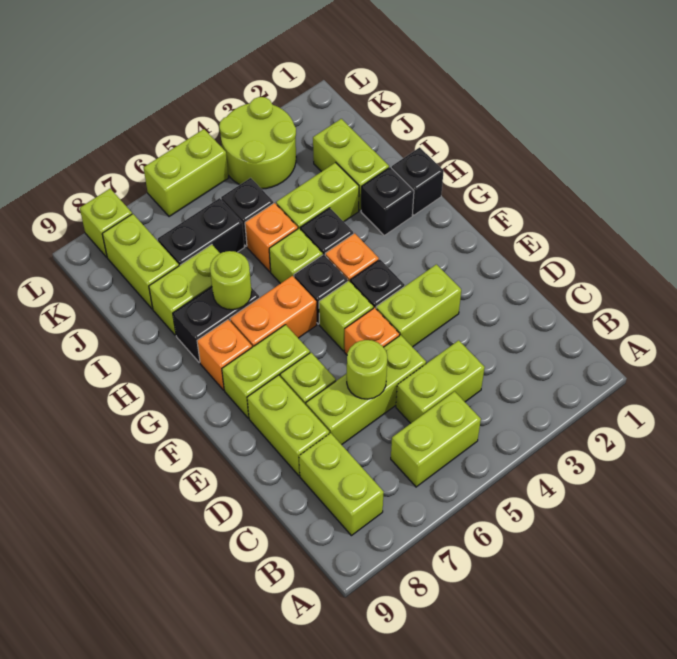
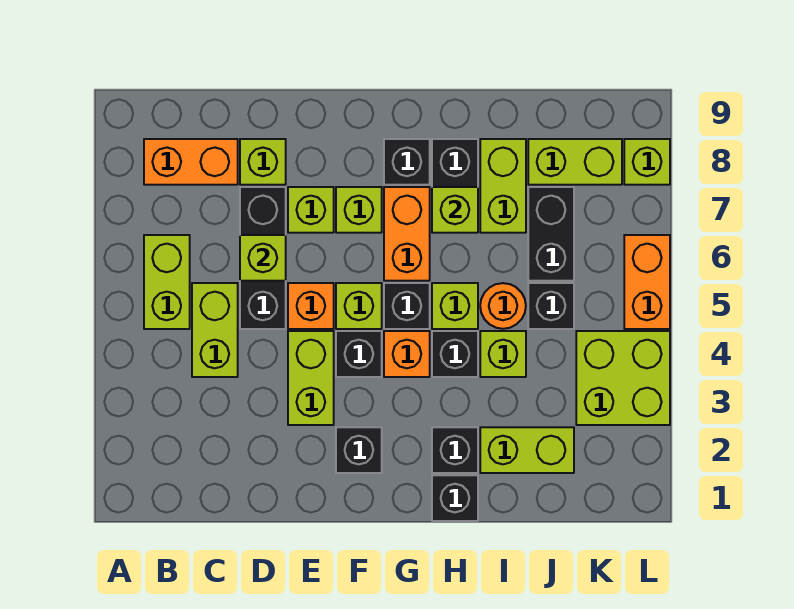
lime 1x2 brick [299,433,384,536] -> orange 1x2 brick [144,139,238,185]
lime 1x3 brick [306,335,426,445] -> black 1x3 brick [240,187,286,329]
lime 1x1 round brick [347,340,387,399] -> lime 1x1 brick [240,235,286,281]
lime 1x2 brick [247,375,329,476] -> lime 1x1 brick [240,139,286,185]
none -> black 1x1 brick [336,427,382,473]
lime 1x2 brick [222,325,310,418] -> lime 1x1 brick [336,187,382,233]
orange 1x1 brick [197,320,252,390] -> black 1x1 brick [384,139,430,185]
lime 1x1 round brick [210,251,252,310] -> lime 1x1 brick [432,187,478,233]
lime 1x2 brick [276,163,359,230] -> lime 1x1 brick [480,331,526,377]
orange 1x1 brick [245,203,298,272] -> orange 1x1 round brick [480,283,526,329]
lime 2x2 round brick [219,97,296,189] -> lime 2x2 brick [576,331,670,425]
lime 1x2 brick [144,129,228,217] -> orange 1x2 brick [624,235,670,329]

